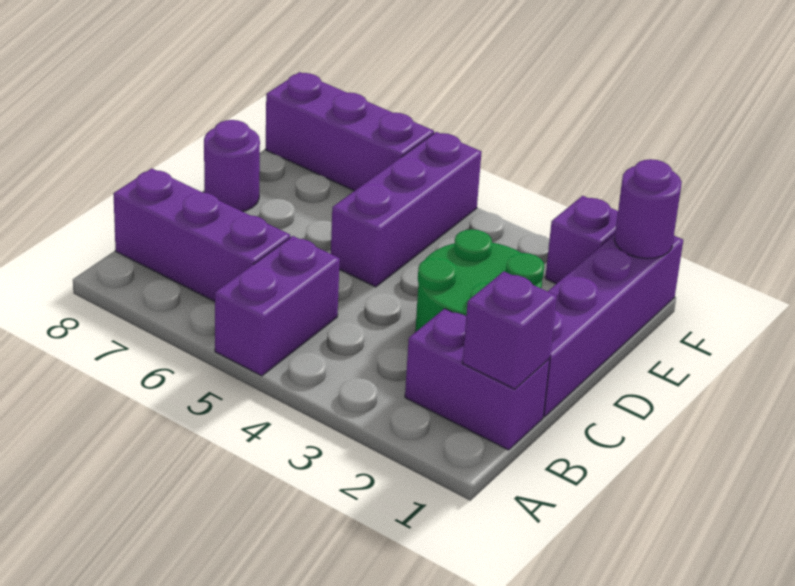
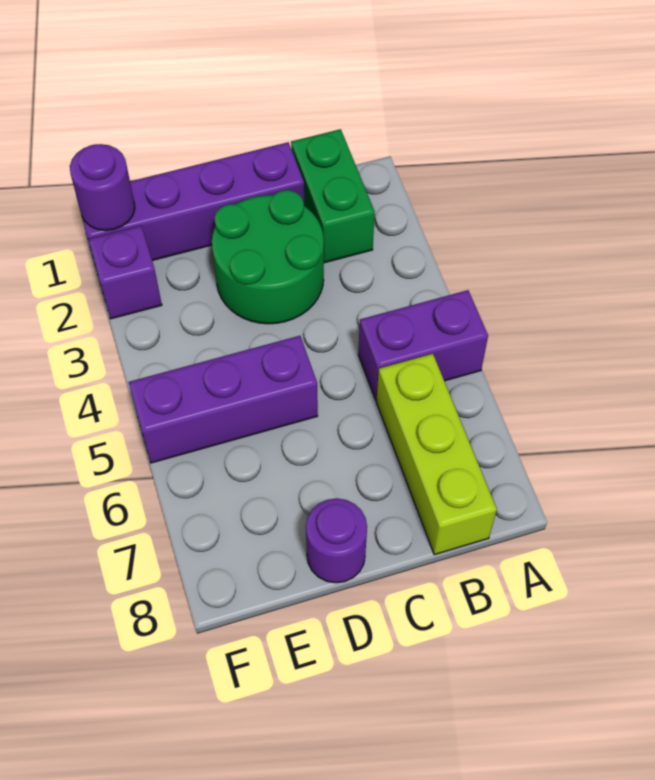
purple 1x2 brick [405,309,550,450] -> green 1x2 brick [291,129,375,263]
purple 1x1 brick [463,271,557,389] -> none
purple 1x3 brick [113,168,290,301] -> lime 1x3 brick [376,354,497,555]
purple 1x3 brick [265,72,434,191] -> none

